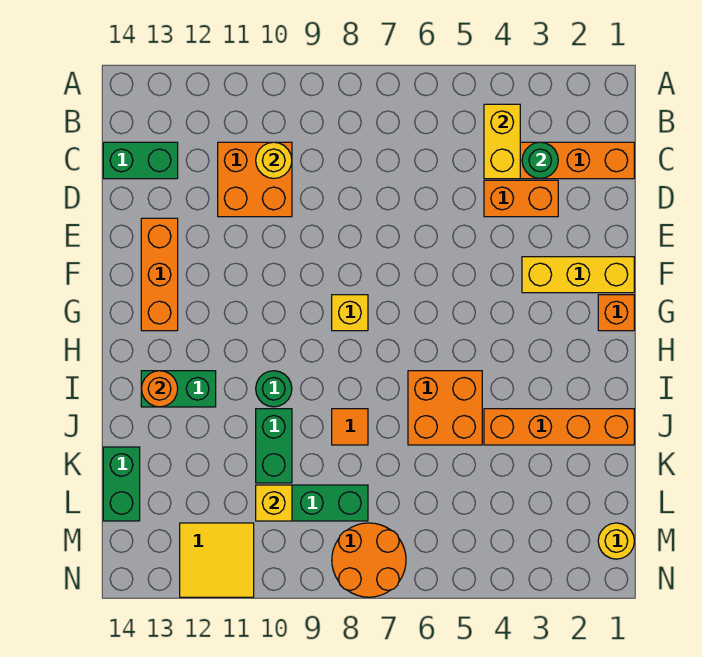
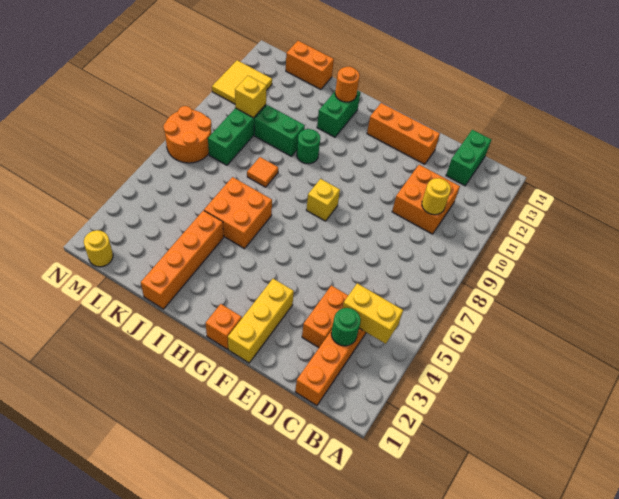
green 1x2 brick [103,447,140,521] -> orange 1x2 brick [286,41,334,89]

